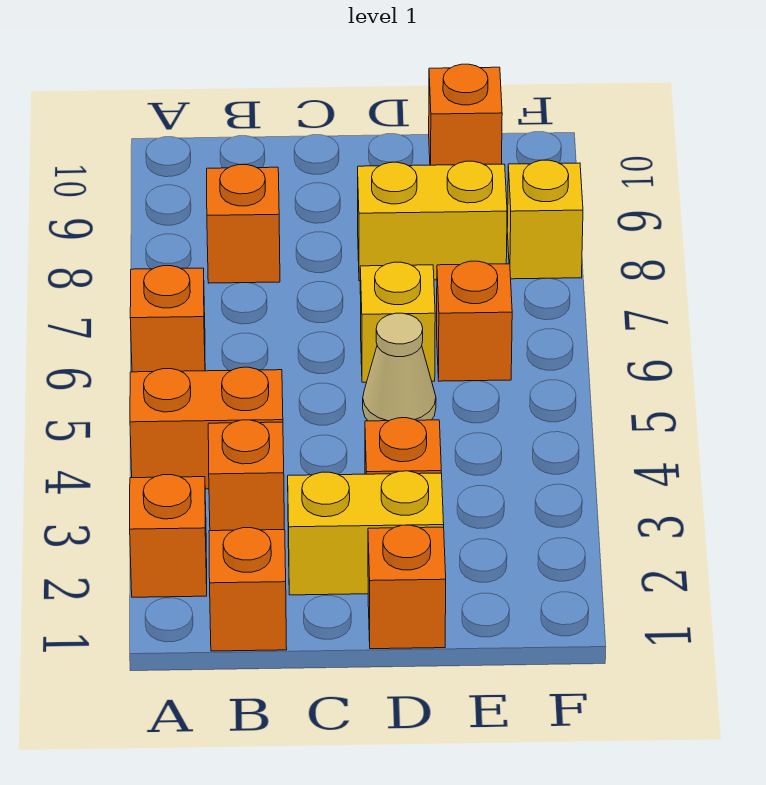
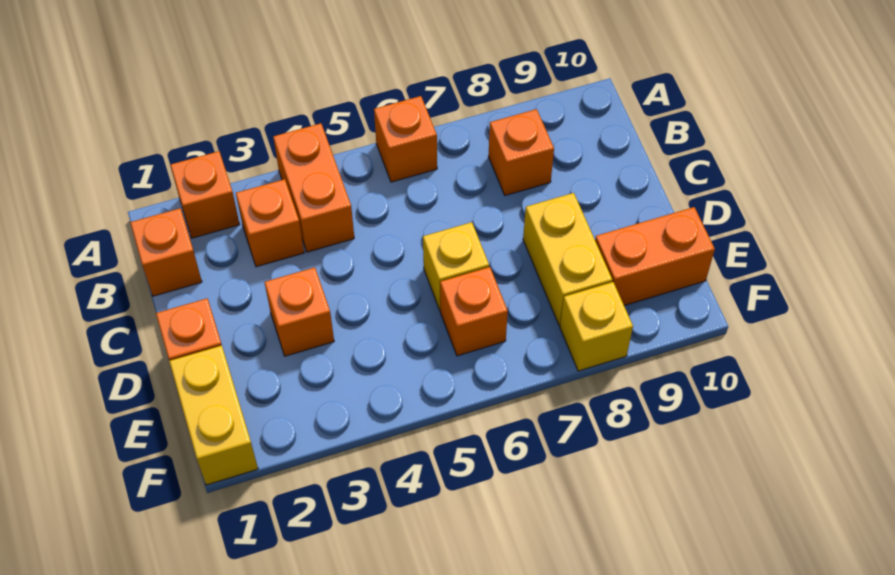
yellow 1x2 brick [288,471,444,595] -> yellow 1x2 brick moved to [169,346,258,485]
tan 1x1 cone [363,313,436,421] -> none
orange 1x1 brick [429,64,502,165] -> orange 1x2 brick [595,207,715,306]

